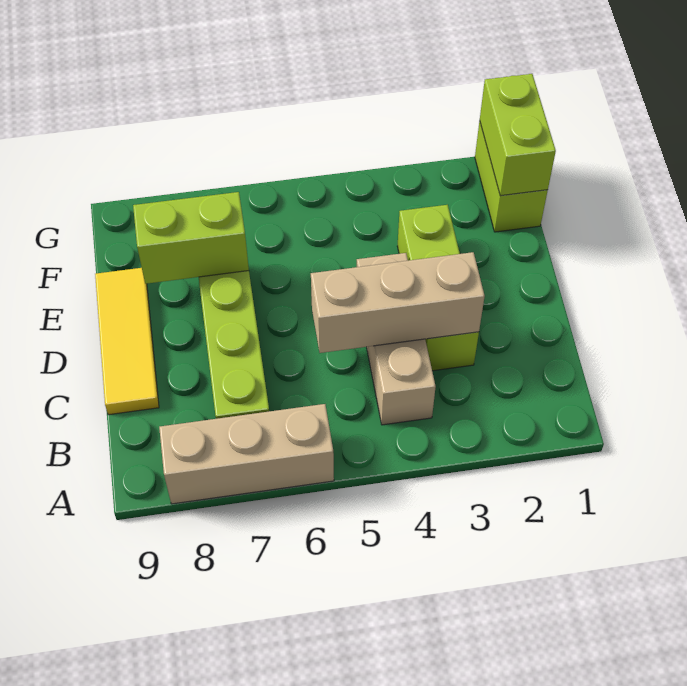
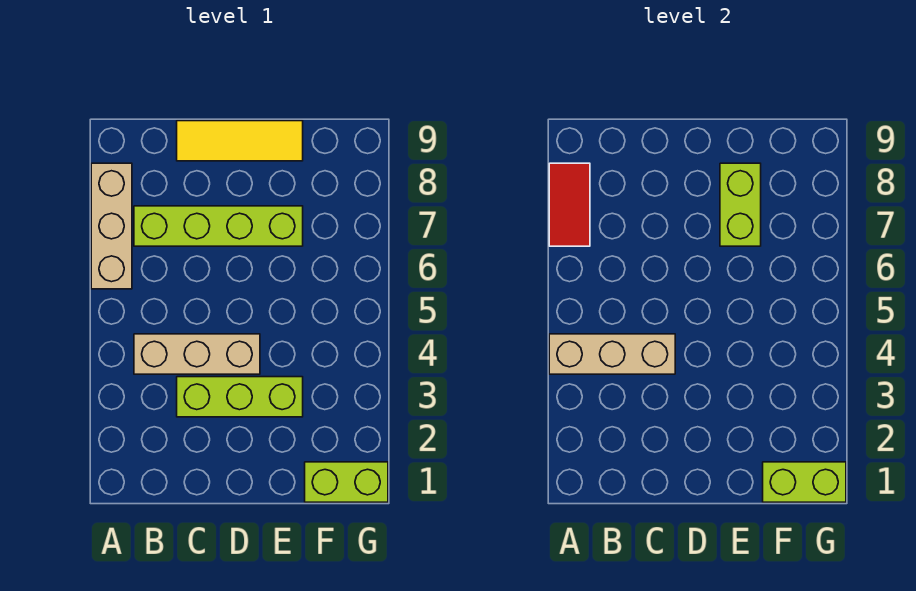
none -> red 1x2 tile [549,163,590,246]
tan 1x3 brick [311,252,485,353] -> tan 1x3 brick turned to [549,334,675,374]

